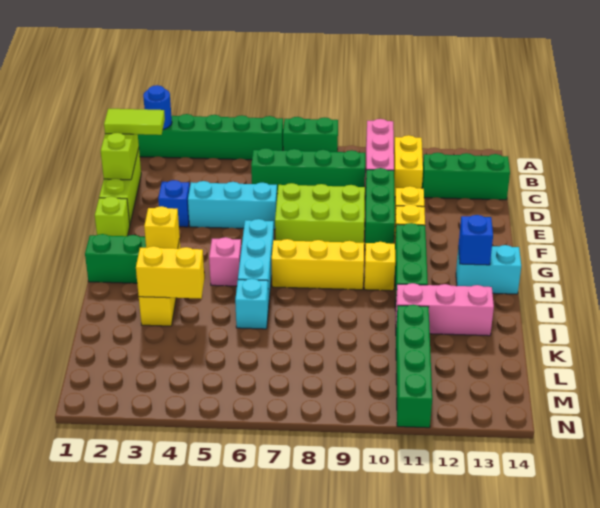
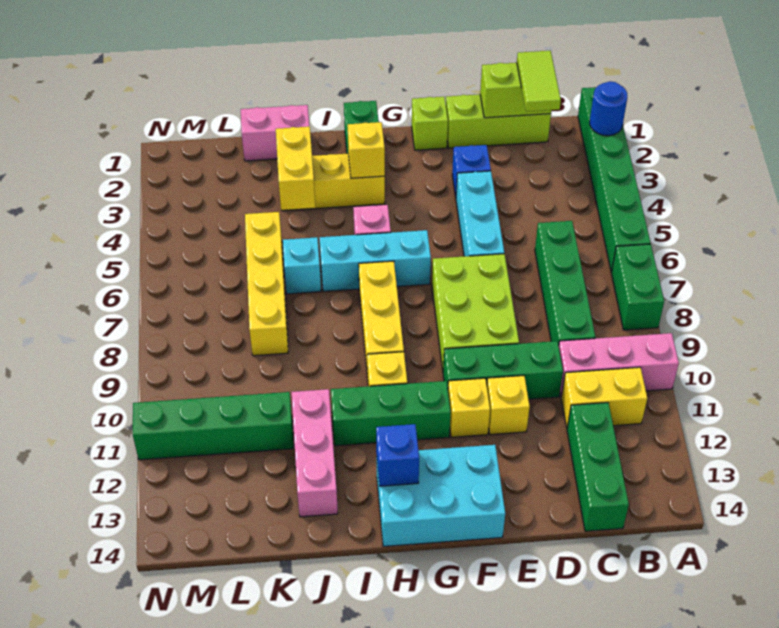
cyan 1x2 brick [456,245,521,294] -> cyan 2x3 brick [377,445,505,547]
none -> pink 1x2 brick [241,105,309,161]
none -> yellow 1x4 brick [245,212,288,356]

